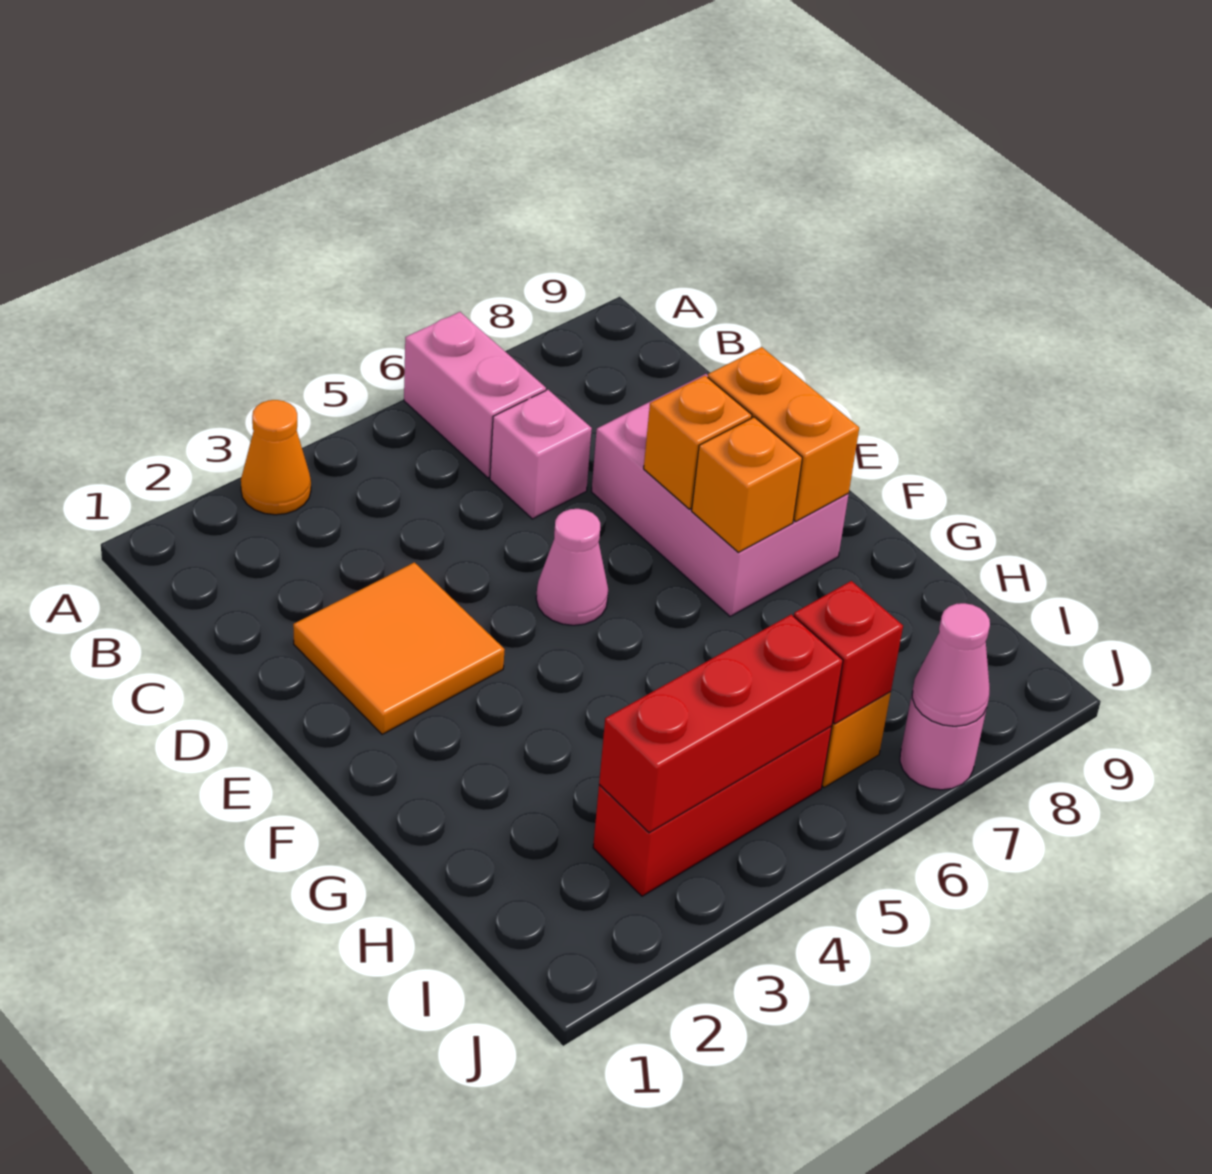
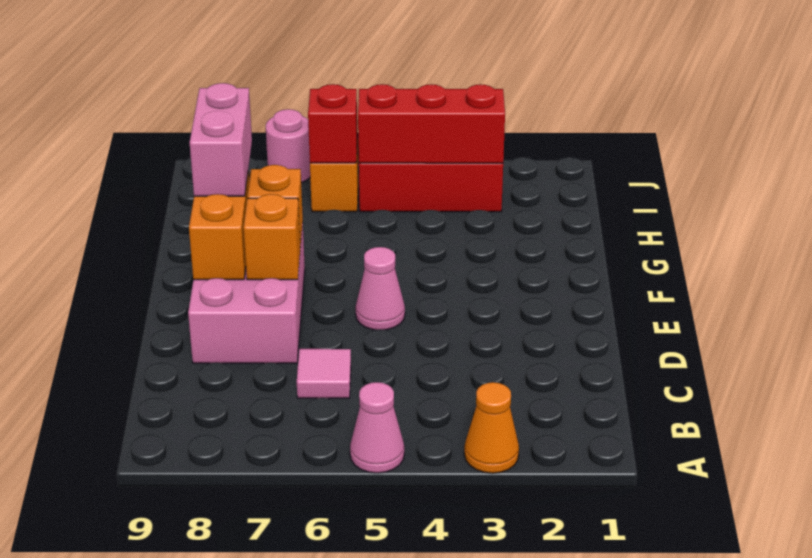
pink 1x2 brick [404,312,546,478] -> pink 1x2 brick moved to [190,83,252,196]
pink 1x1 brick [490,390,592,519] -> pink 1x1 tile [297,349,351,398]
orange 2x2 tile [293,562,505,734] -> none
pink 1x1 cone [912,603,990,726] -> pink 1x1 cone moved to [350,382,404,473]

